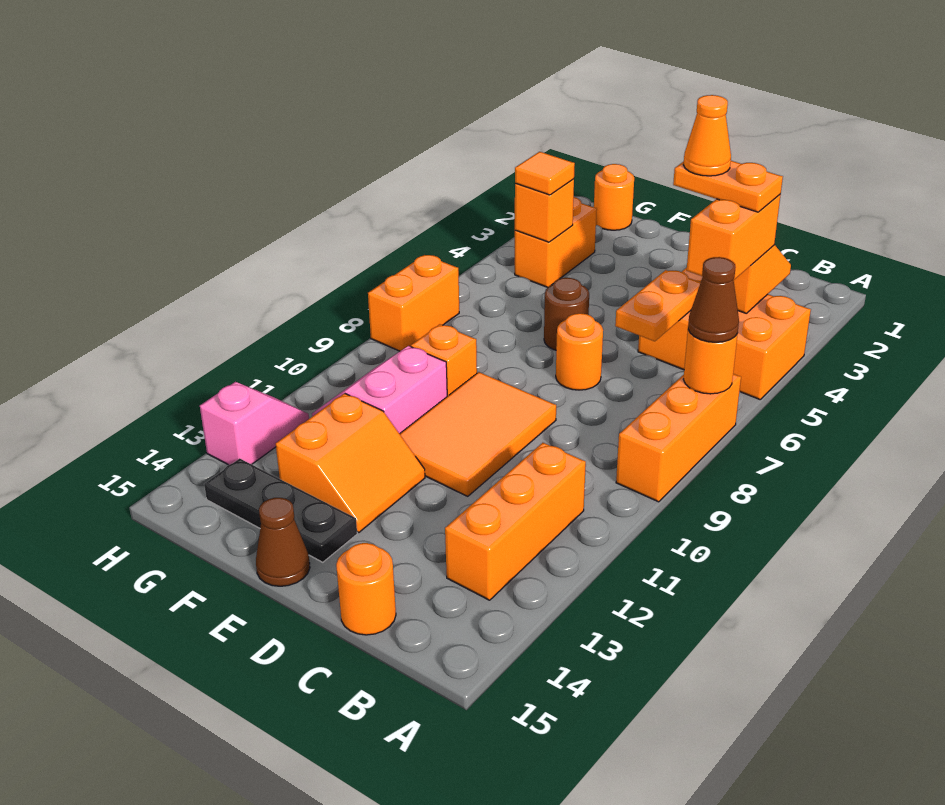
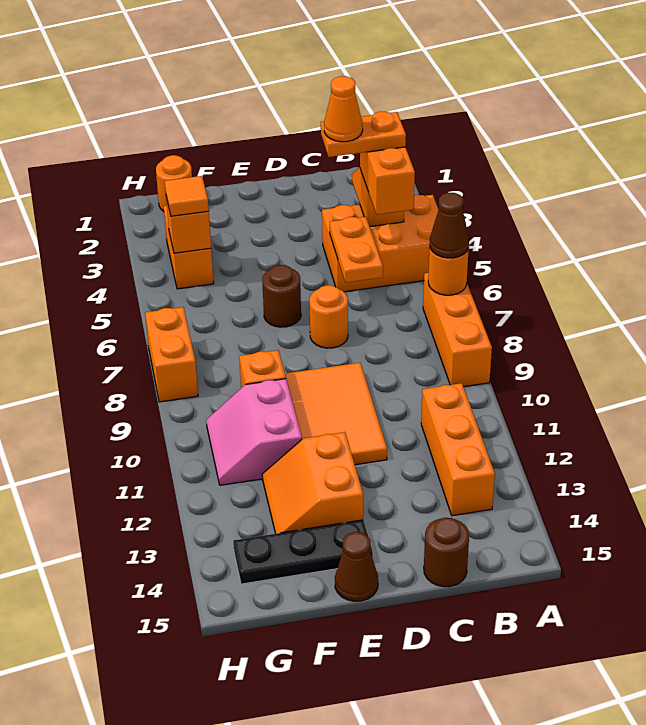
orange 1x1 round brick [336,543,396,635] -> brown 1x1 round brick [424,518,469,587]
orange 2x2 slope [276,393,425,532] -> orange 2x2 slope turned to [262,432,363,534]
pink 1x2 slope [200,382,309,465] -> none

